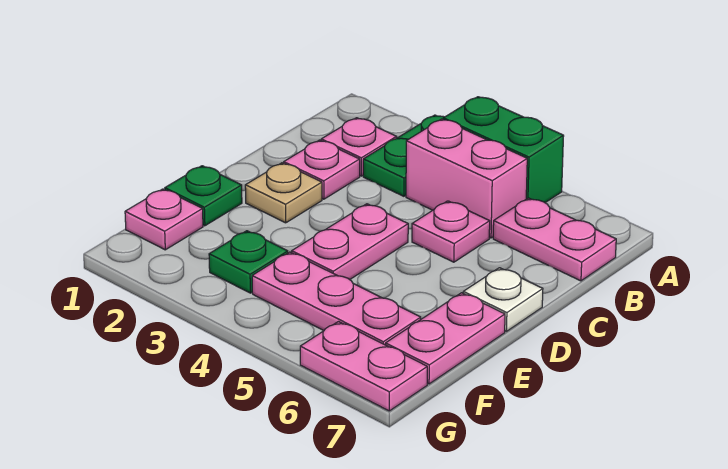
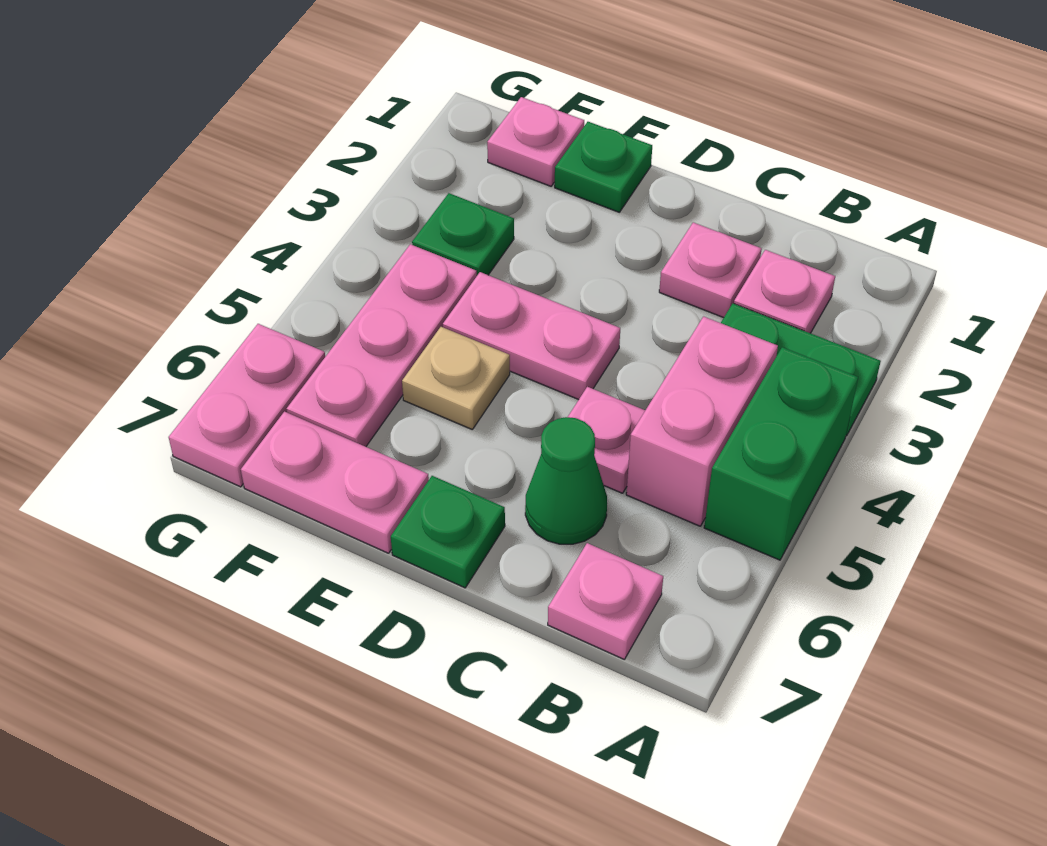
pink 1x2 plate [493,198,616,281] -> pink 1x1 plate [548,543,663,660]
none -> green 1x1 cone [525,417,607,544]
tan 1x1 plate [245,163,322,223] -> tan 1x1 plate moved to [402,327,510,429]
white 1x1 plate [463,268,543,331] -> green 1x1 plate [391,476,505,588]

